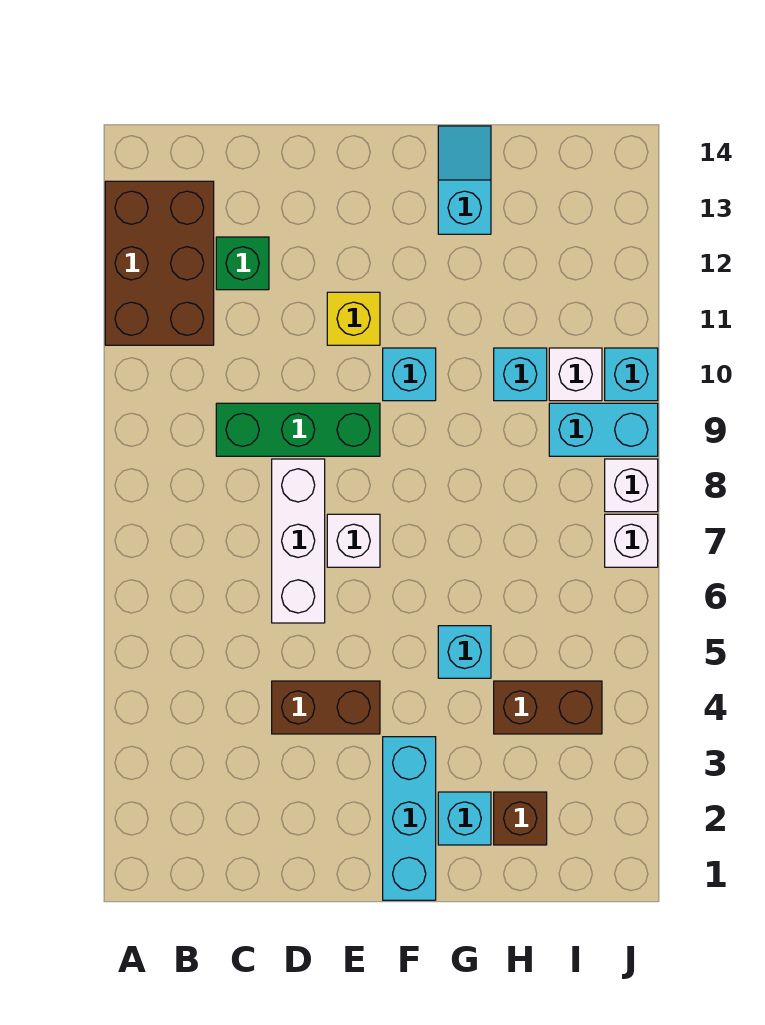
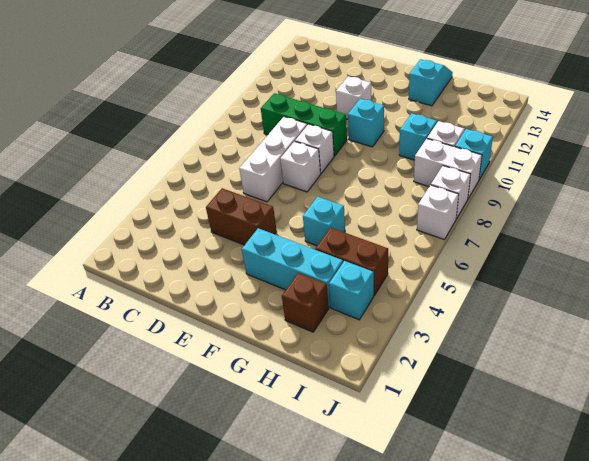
brown 2x3 brick [105,181,214,345] -> none
green 1x1 brick [216,237,269,290] -> none
none -> white 1x1 brick [295,124,334,173]
yellow 1x1 brick [327,292,380,345] -> white 1x1 brick [336,76,371,119]
cyan 1x3 brick [383,737,436,900] -> cyan 1x3 brick turned to [242,228,343,307]
cyan 1x1 brick [438,792,491,845] -> cyan 1x1 brick moved to [329,261,374,320]
cyan 1x2 brick [549,403,658,456] -> white 1x2 brick [414,139,482,198]

